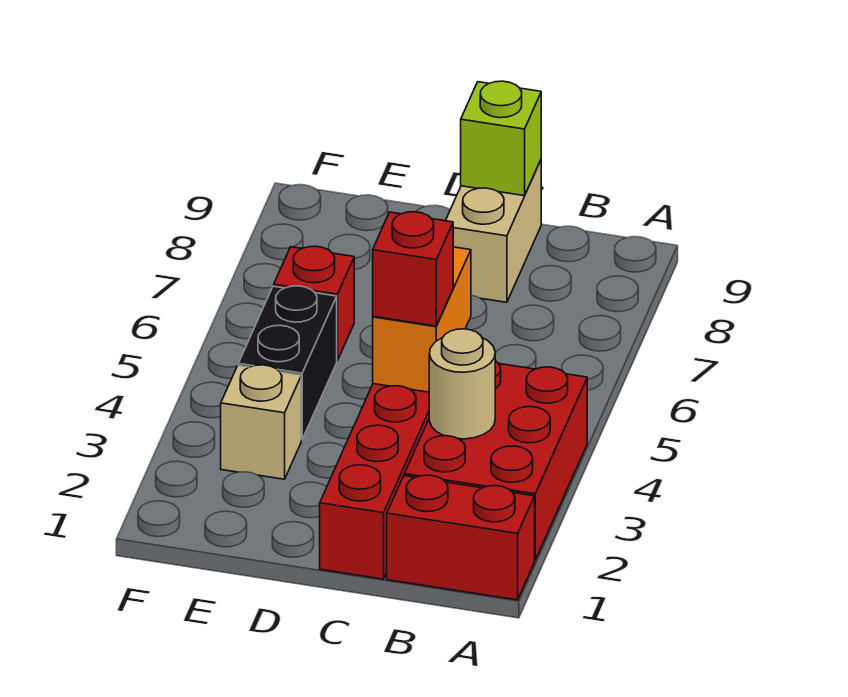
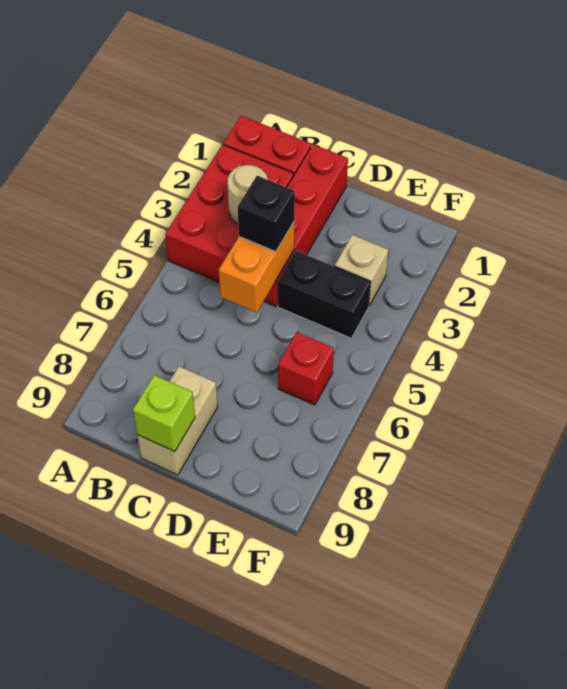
red 1x1 brick [373,212,453,326] -> black 1x1 brick [238,176,295,252]
black 1x2 brick [238,286,337,440] -> black 1x2 brick turned to [278,251,371,338]

